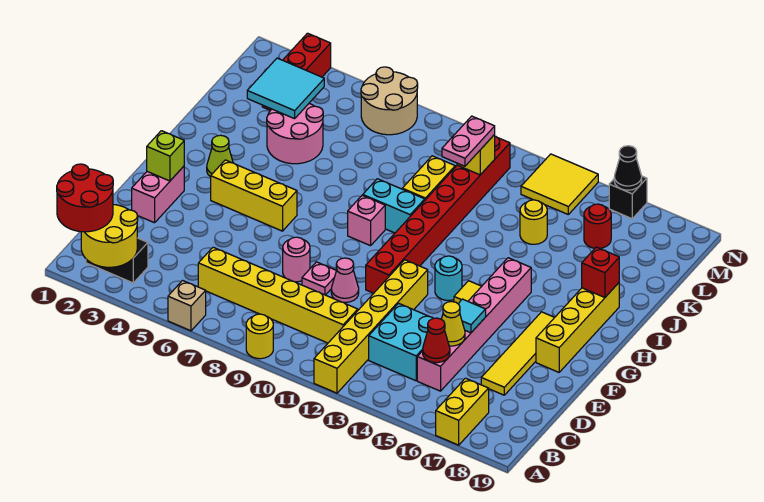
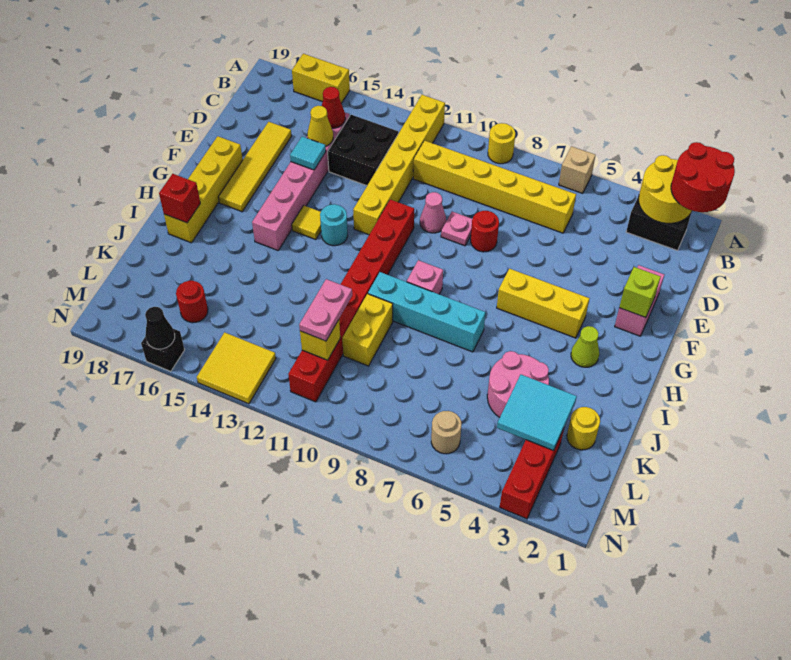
yellow 1x2 brick [436,378,489,445] -> yellow 1x2 brick turned to [292,54,350,103]
cyan 2x2 brick [369,303,433,381] -> black 2x2 brick [328,115,398,186]
pink 1x1 round brick [283,237,310,282] -> red 1x1 round brick [471,211,499,252]
cyan 1x2 brick [363,179,425,233] -> cyan 1x4 brick [368,272,485,352]
yellow 1x1 round brick [520,200,547,244] -> yellow 1x1 round brick moved to [567,407,600,450]
tan 2x2 round brick [361,67,418,135] -> tan 1x1 round brick [431,411,461,454]

